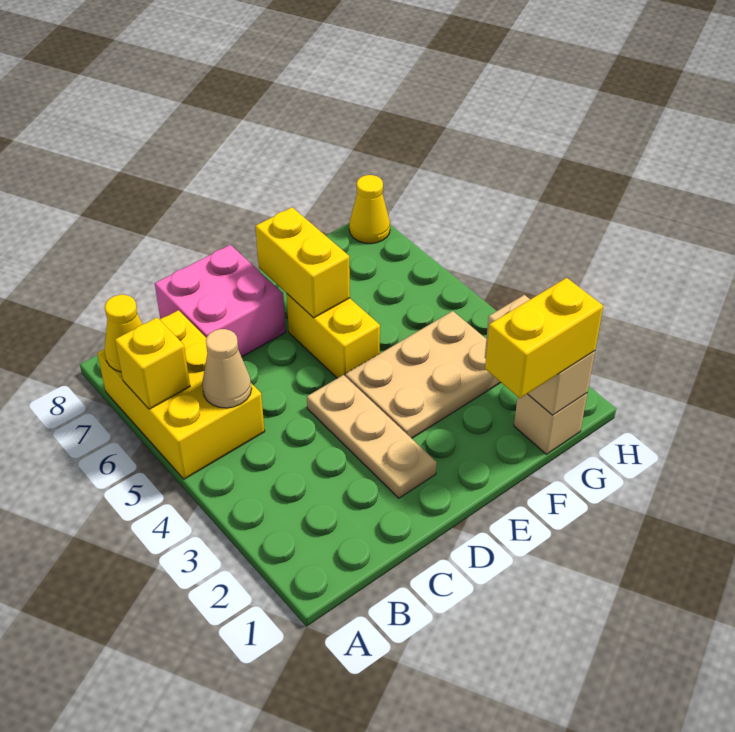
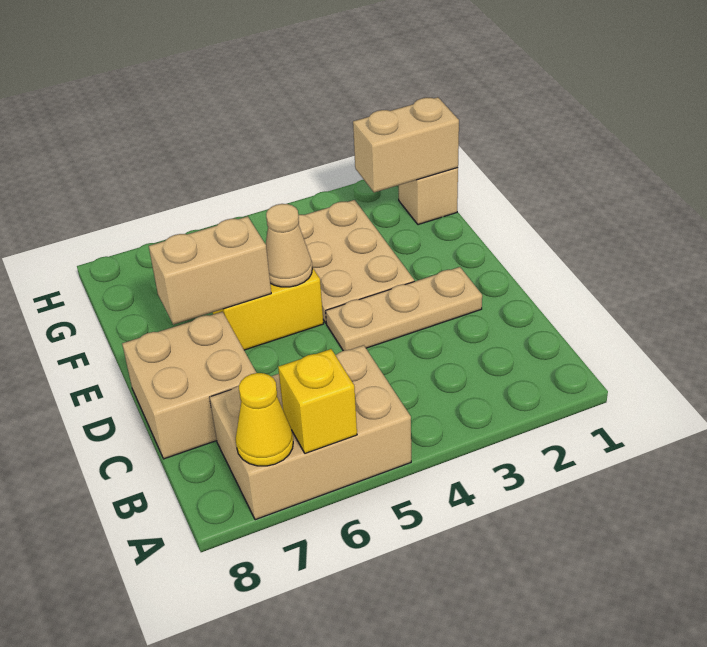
yellow 2x3 brick [97,310,265,479] -> tan 2x3 brick [210,345,411,520]
tan 1x1 cone [202,329,252,408] -> tan 1x1 cone moved to [266,204,312,287]
pink 2x2 brick [155,245,286,357] -> tan 2x2 brick [122,312,256,459]
yellow 1x2 brick [255,207,350,318] -> tan 1x2 brick [149,216,271,325]
yellow 1x2 brick [485,278,603,398] -> none
yellow 1x1 cone [349,175,390,244] -> none

